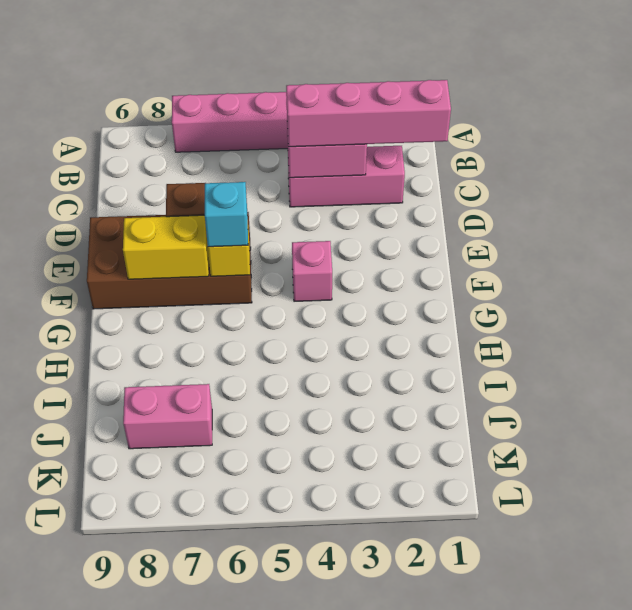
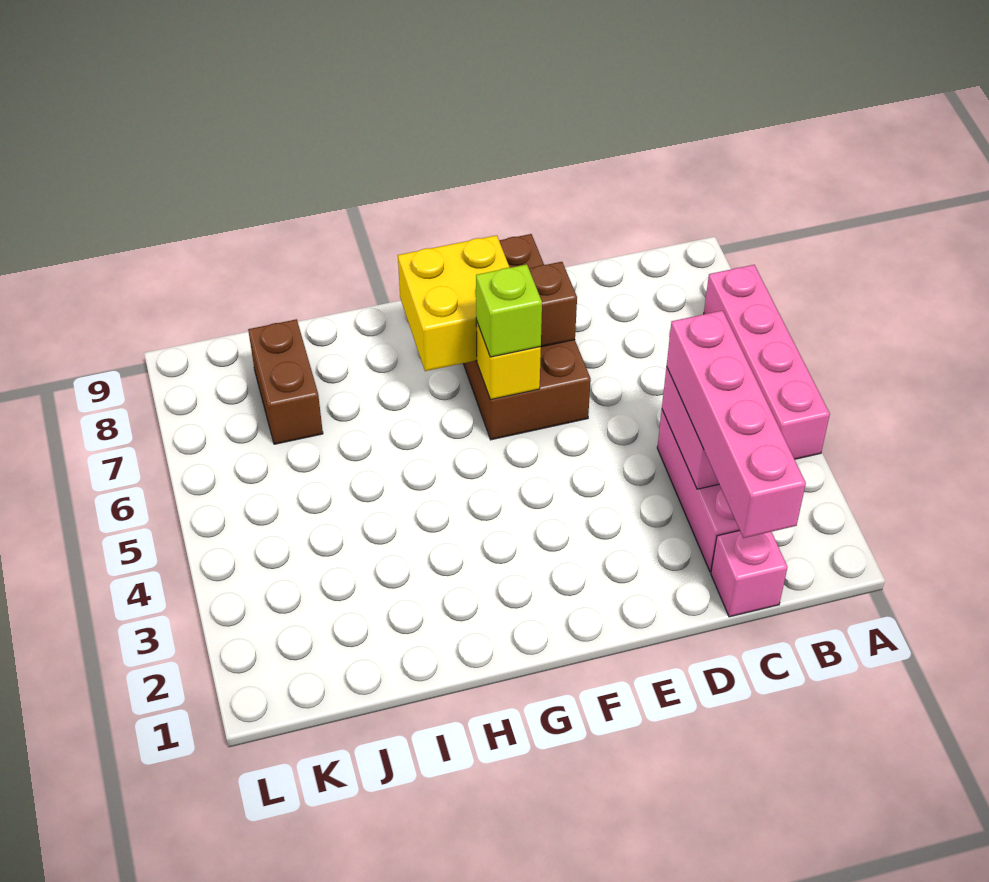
pink 1x1 brick [292,241,332,301] -> pink 1x1 brick moved to [711,531,787,617]
cyan 1x1 brick [205,182,248,247] -> lime 1x1 brick [476,264,542,357]
yellow 1x2 brick [123,215,209,279] -> yellow 2x2 brick [398,235,510,371]
pink 1x2 brick [123,384,212,449] -> brown 1x2 brick [248,319,323,444]

